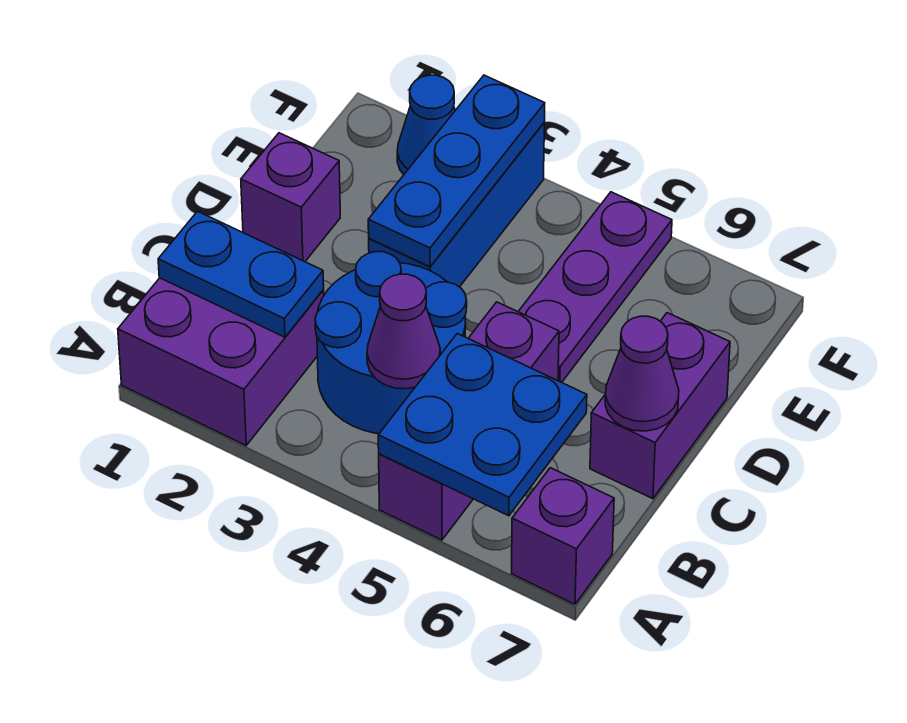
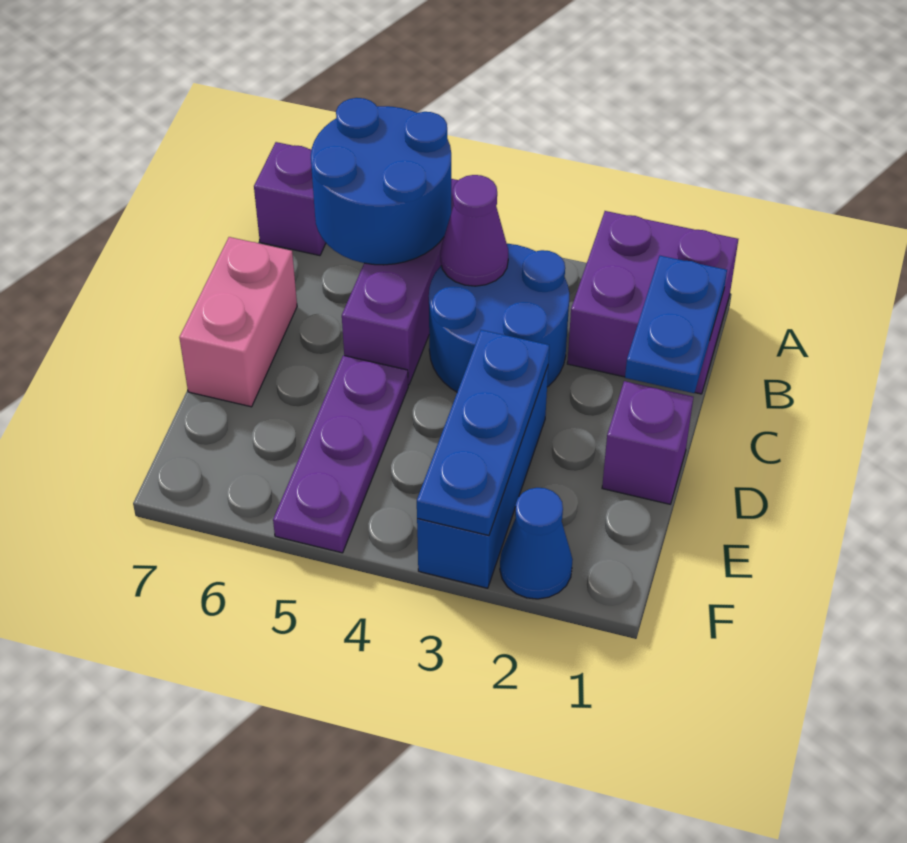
blue 2x2 plate [378,334,587,516] -> blue 2x2 round brick [311,98,451,265]
blue 1x2 plate [158,211,324,337] -> blue 1x2 plate turned to [625,256,727,393]
purple 1x2 brick [590,313,730,499] -> pink 1x2 brick [179,237,297,407]
purple 1x1 cone [605,316,679,431] -> none

